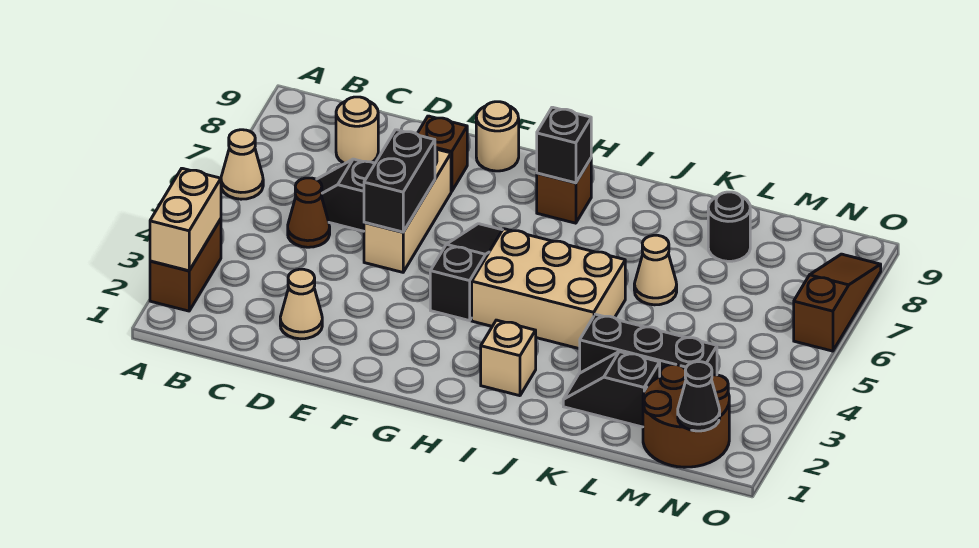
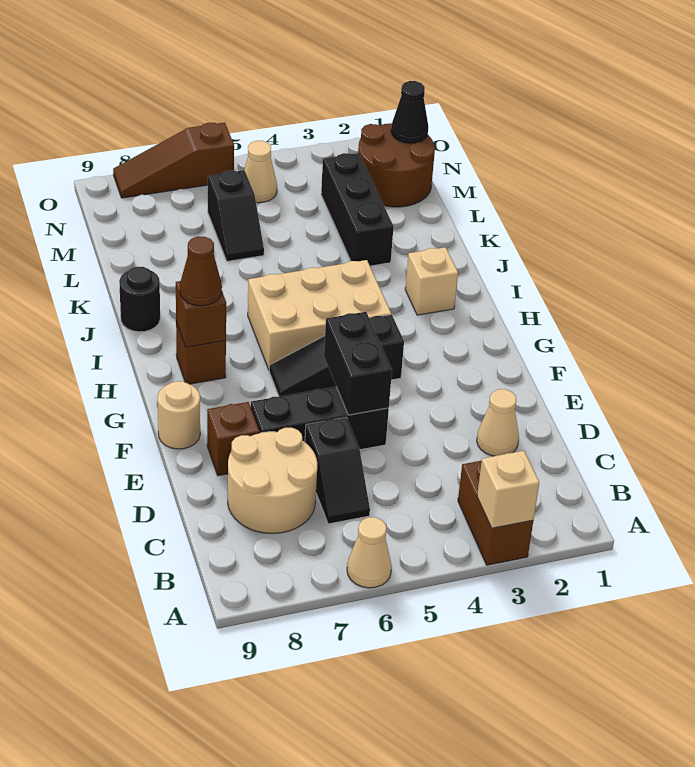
brown 1x2 brick [150,219,221,311] -> brown 1x2 brick turned to [458,461,533,565]
tan 1x2 brick [150,168,221,271] -> tan 1x1 brick [477,451,539,528]
brown 1x1 cone [288,178,330,247] -> brown 1x1 cone moved to [180,236,222,306]
tan 1x1 round brick [336,97,378,164] -> tan 2x2 round brick [228,428,317,533]
tan 1x3 brick [364,149,451,272] -> black 1x3 brick [251,387,389,450]
black 1x2 brick [364,130,435,232] -> black 1x2 brick turned to [324,312,392,415]
tan 2x3 brick [472,229,625,349] -> tan 2x3 brick turned to [248,260,391,370]
black 1x1 brick [537,107,591,183] -> brown 1x1 brick [176,281,226,347]
black 1x2 slope [563,352,660,427] -> black 1x2 slope moved to [208,170,264,261]
tan 1x1 cone [634,235,677,305] -> tan 1x1 cone moved to [244,141,277,203]
black 1x1 round brick [708,192,750,261] -> black 1x1 round brick moved to [119,267,160,332]

